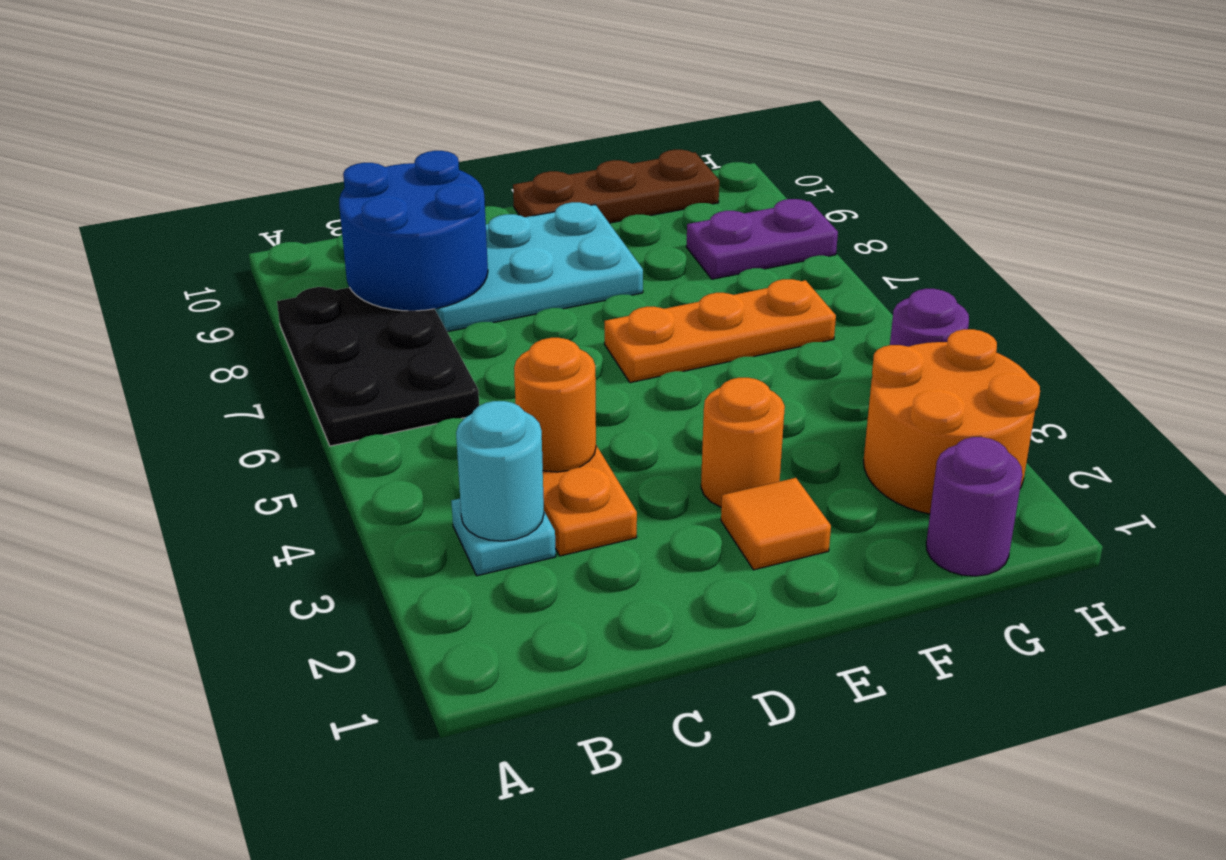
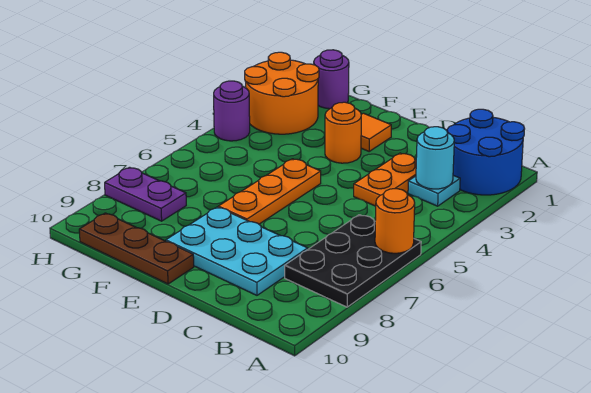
blue 2x2 round brick [339,151,488,311] -> blue 2x2 round brick moved to [447,109,525,195]
orange 1x1 round brick [514,338,596,472] -> orange 1x1 round brick moved to [375,189,415,253]
orange 1x3 plate [605,279,836,383] -> orange 1x3 plate turned to [218,159,321,224]

